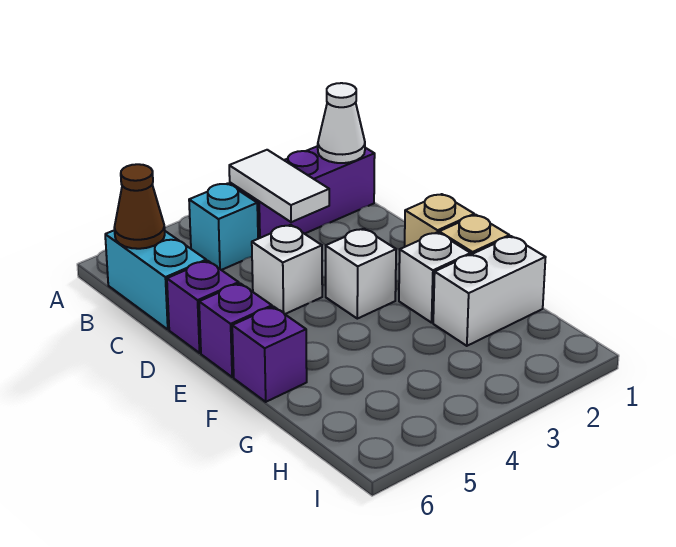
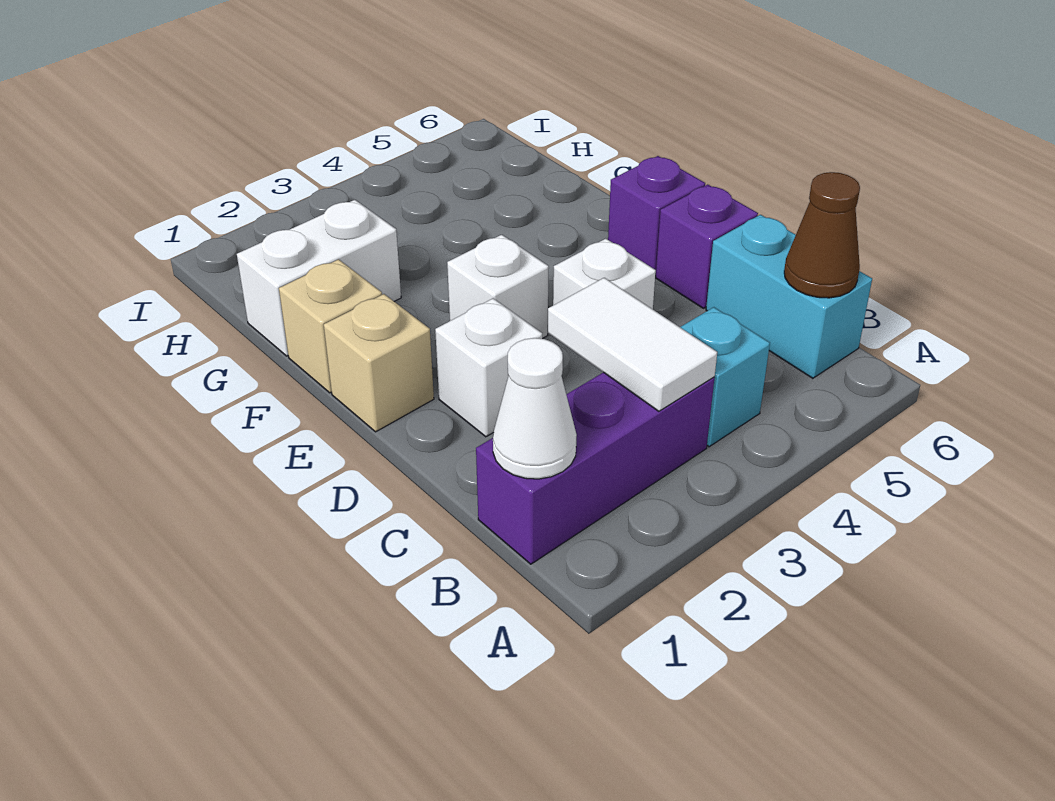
white 1x1 brick [399,232,471,323] -> white 1x1 brick moved to [435,298,542,437]
purple 1x1 brick [232,307,307,402] -> none

